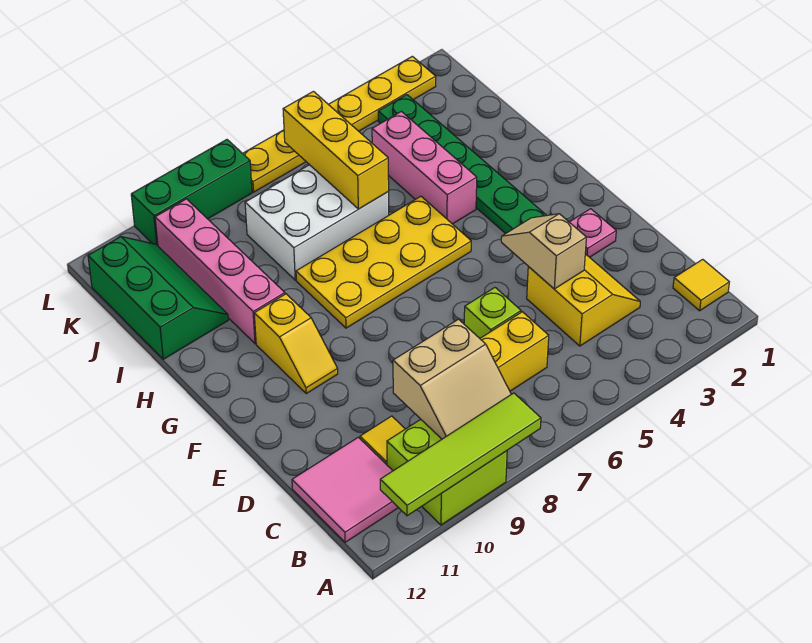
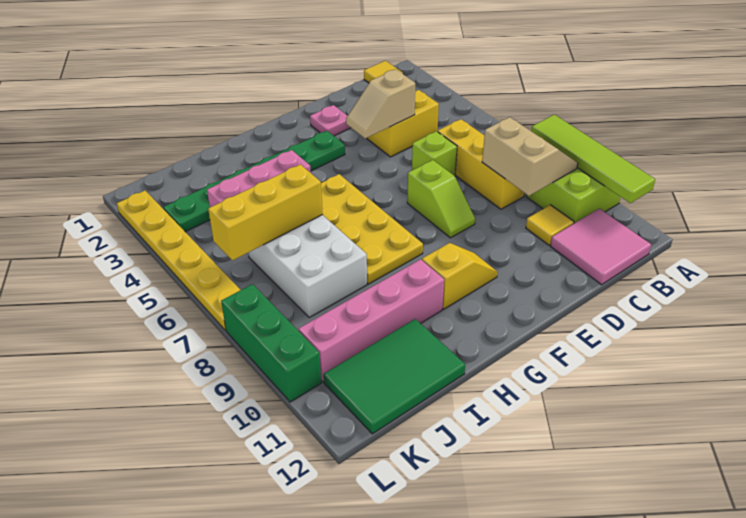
none -> lime 1x2 slope [407,160,475,238]
green 2x3 slope [88,237,228,359] -> green 2x3 tile [324,319,465,434]

